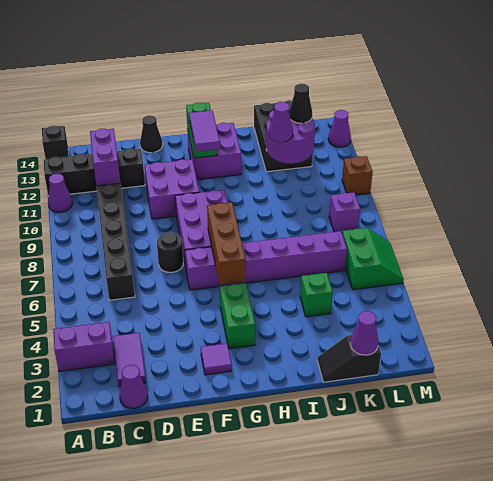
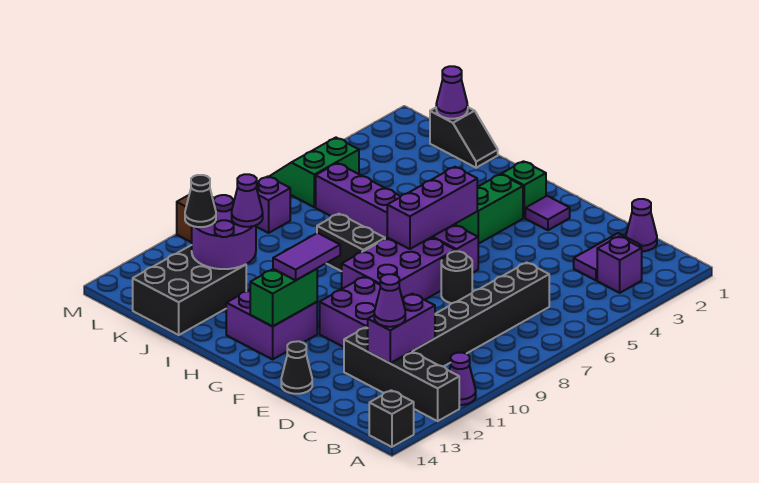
purple 1x2 brick [53,322,115,371] -> purple 1x1 brick [597,236,642,293]
brown 1x3 brick [207,202,246,285] -> purple 1x3 brick [387,167,477,249]
none -> black 1x2 brick [317,214,385,271]
green 1x1 brick [300,273,333,317] -> green 1x1 brick moved to [502,161,546,218]
purple 1x1 cone [328,110,351,147] -> purple 1x1 cone moved to [374,274,405,327]

